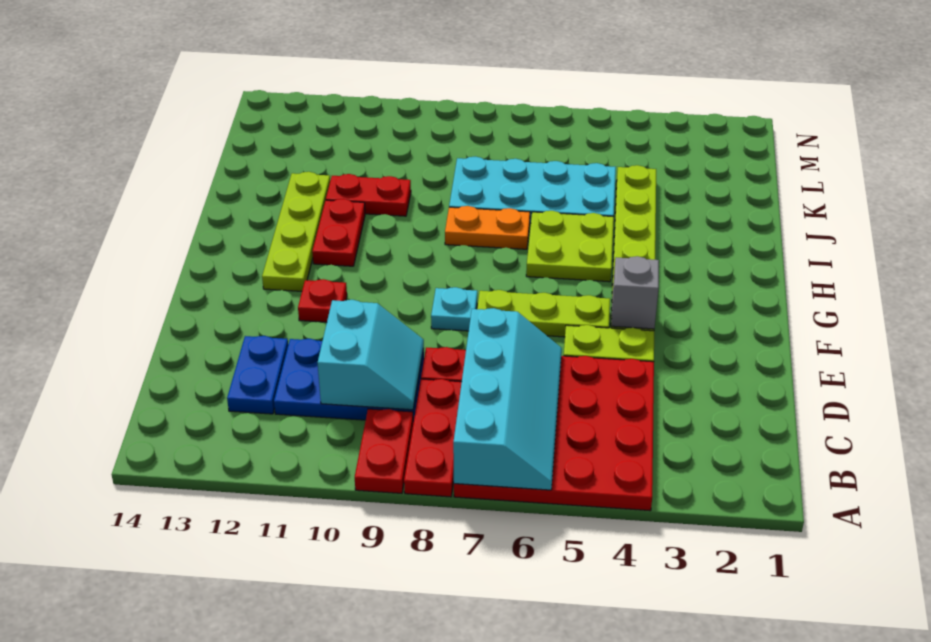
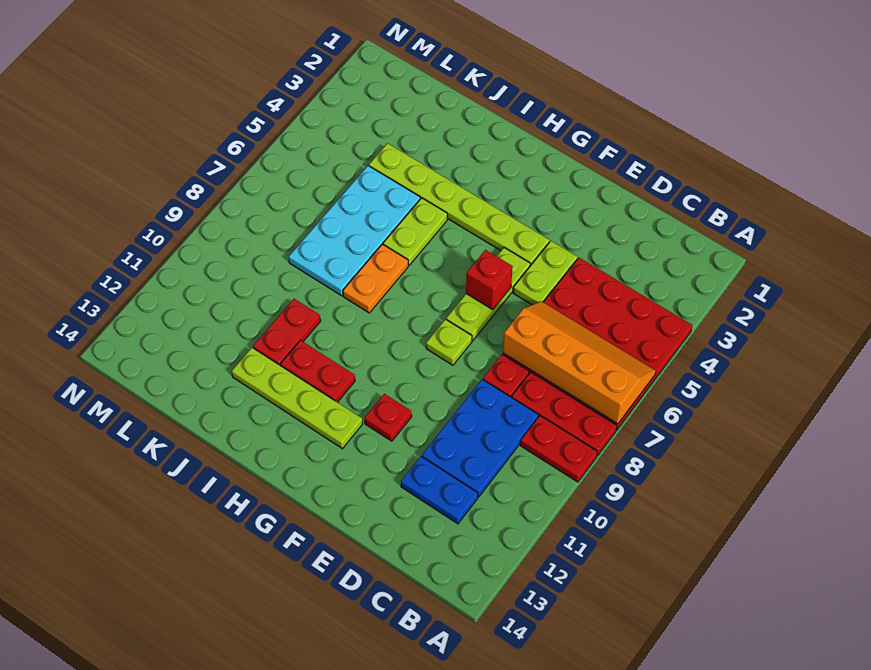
cyan 2x4 slope [453,308,562,490] -> orange 2x4 slope [503,301,656,424]
cyan 2x2 slope [318,300,424,410] -> none
grey 1x1 brick [611,256,659,329] -> none
none -> red 1x1 brick [466,250,513,309]
cyan 1x1 plate [431,287,477,331] -> lime 1x1 plate [426,319,472,365]
lime 2x2 plate [526,211,614,282] -> lime 1x2 plate [383,198,447,265]

